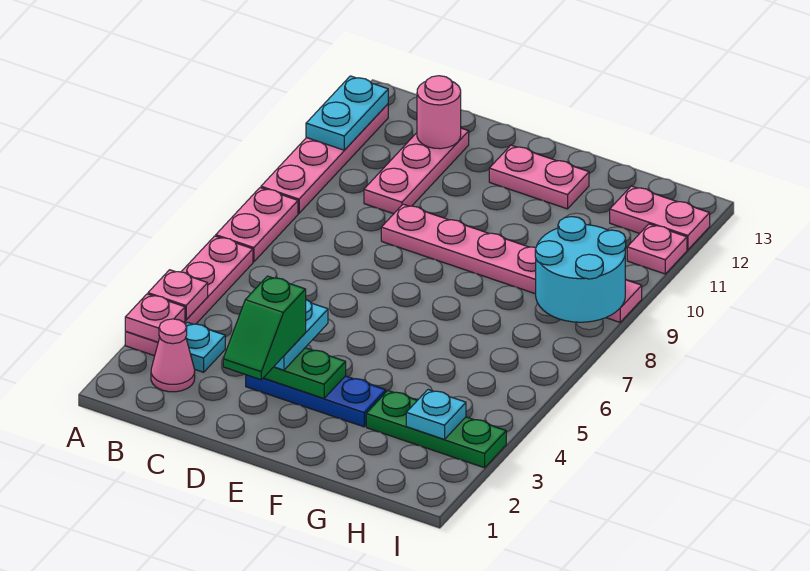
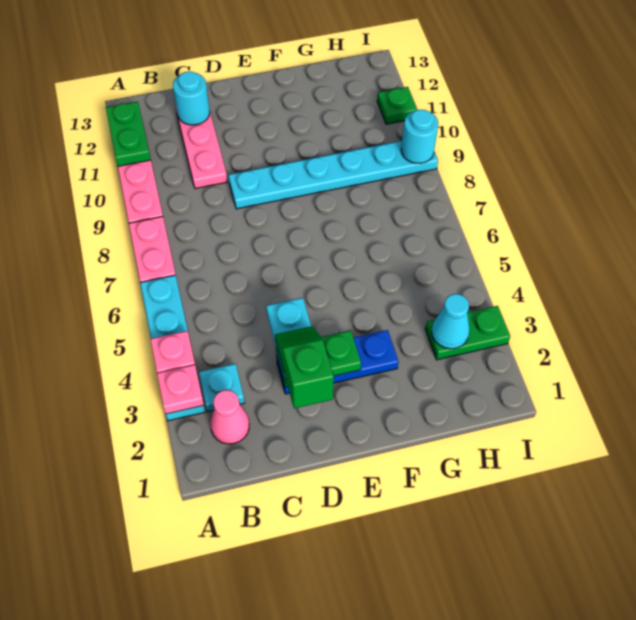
pink 1x4 plate [125,236,253,356] -> cyan 1x4 plate [140,275,205,421]
cyan 1x2 plate [306,76,388,150] -> green 1x2 plate [106,102,151,166]
pink 1x1 round brick [417,76,461,149] -> cyan 1x1 round brick [173,72,210,125]
green 1x2 slope [223,276,306,380] -> green 1x2 slope turned to [275,326,334,408]
pink 1x6 plate [381,204,642,322] -> cyan 1x6 plate [228,141,438,209]
pink 1x2 plate [489,145,589,209] -> none
green 1x3 plate [366,391,506,468] -> green 1x2 plate [425,306,510,360]
cyan 1x1 plate [406,390,466,439] -> cyan 1x1 cone [432,294,470,349]
cyan 2x2 round brick [535,217,626,322] -> cyan 1x1 round brick [401,110,439,163]
pink 1x2 plate [610,186,710,250] -> none
pink 1x1 plate [627,224,687,274] -> green 1x1 plate [377,87,417,124]

